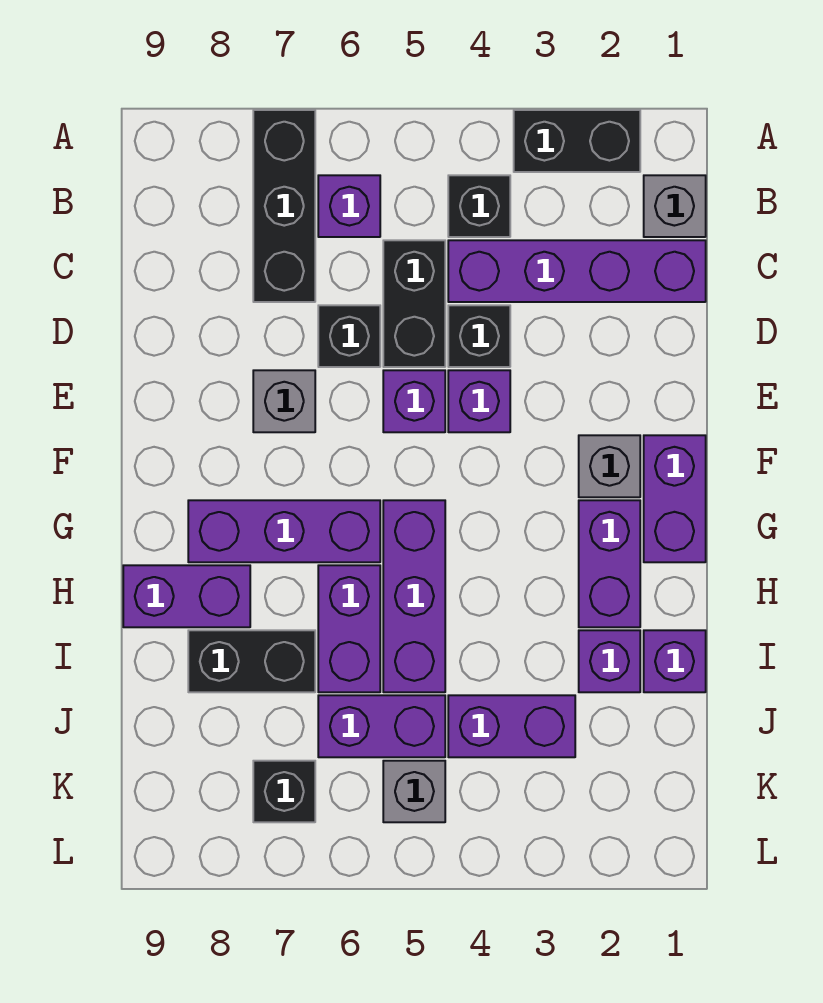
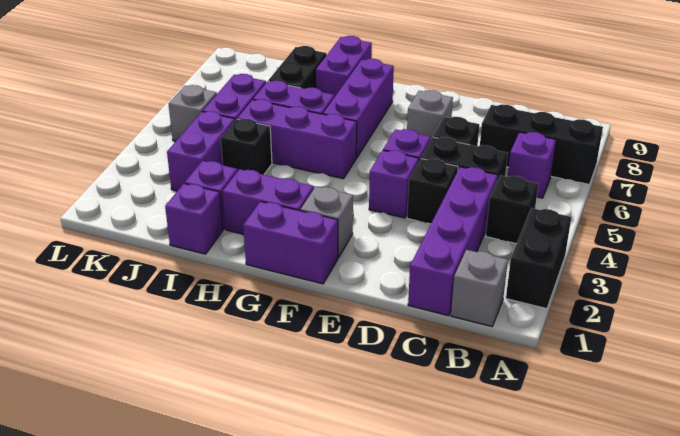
black 1x1 brick [253,761,315,822] -> black 1x1 brick moved to [221,119,272,175]

